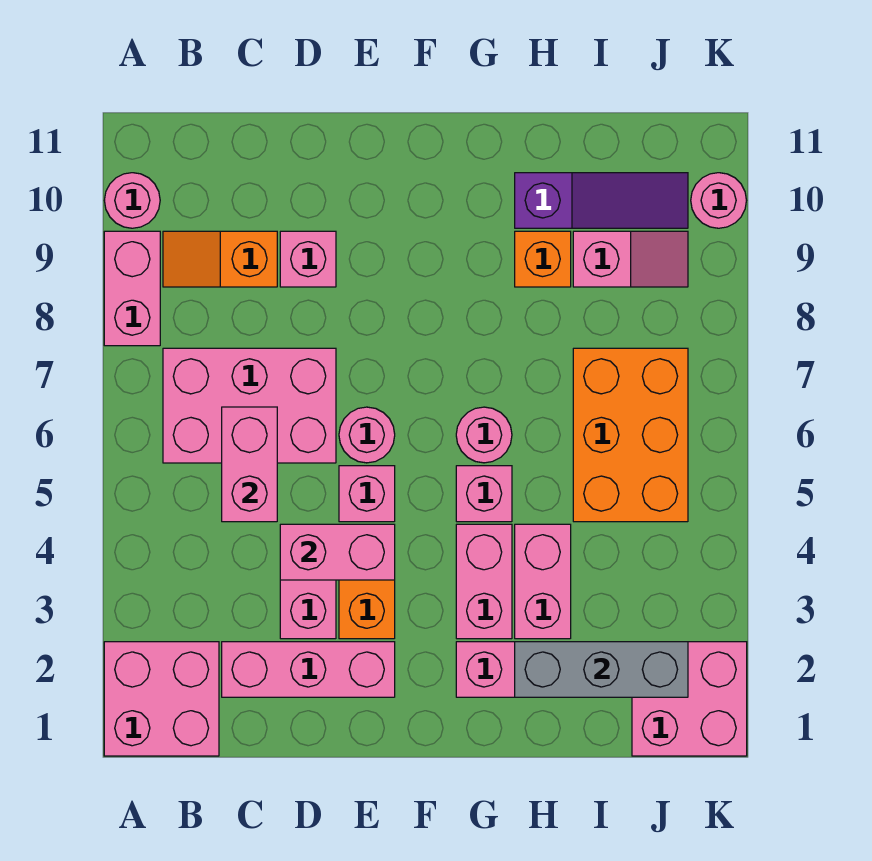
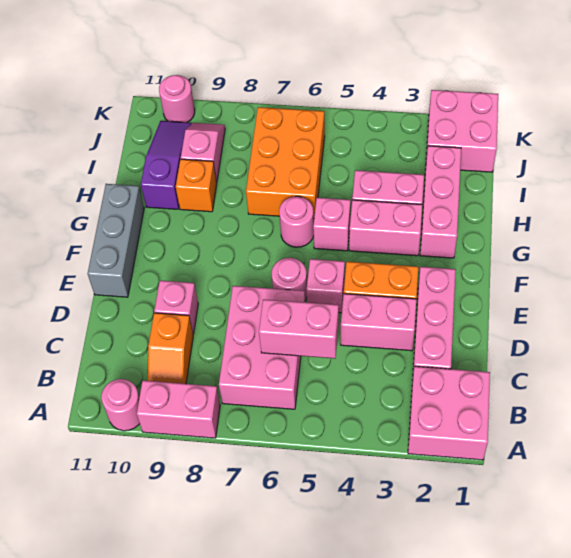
pink 1x2 brick [280,524,395,580] -> none
grey 1x3 brick [515,642,688,697] -> grey 1x3 brick moved to [88,184,144,297]
orange 2x3 brick [573,348,688,522] -> orange 2x3 brick turned to [246,107,325,219]

